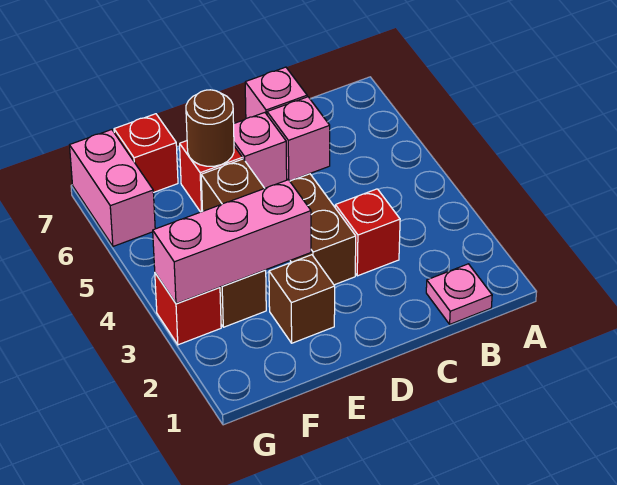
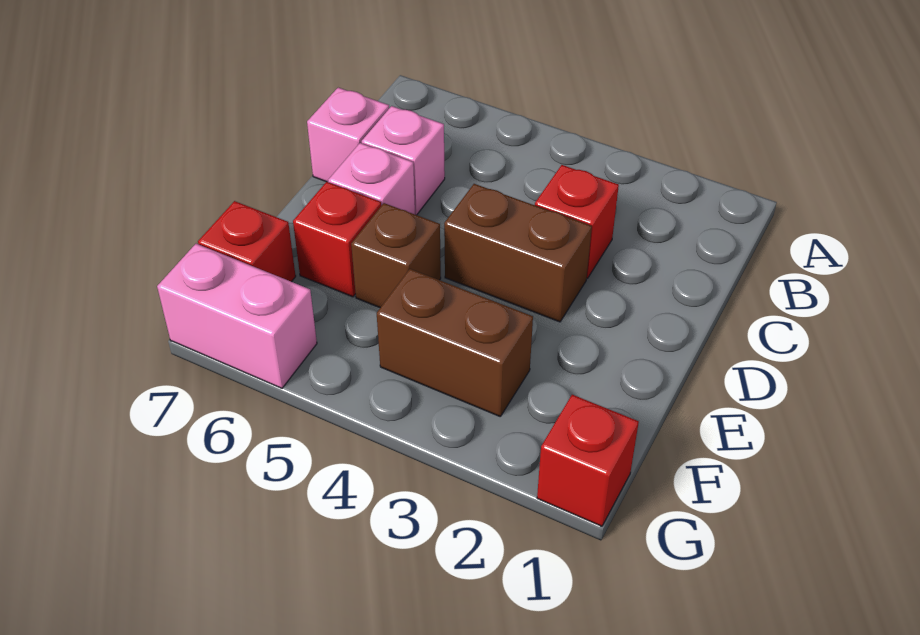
pink 1x1 plate [426,264,492,324] -> none
brown 1x1 brick [269,255,335,343] -> none
pink 1x3 brick [153,180,311,304] -> none
brown 1x1 round brick [186,90,234,166] -> none
red 1x1 brick [155,273,221,345] -> red 1x1 brick moved to [537,395,639,526]

